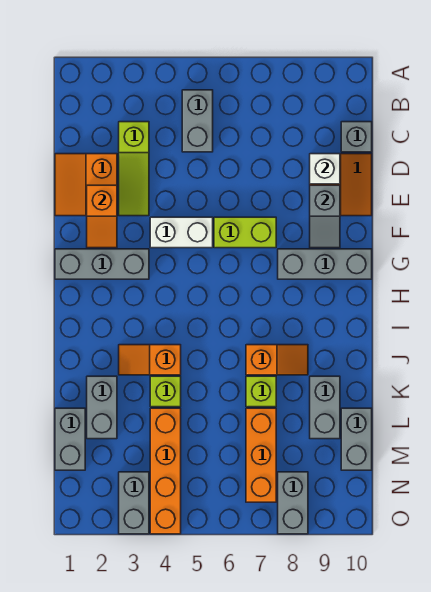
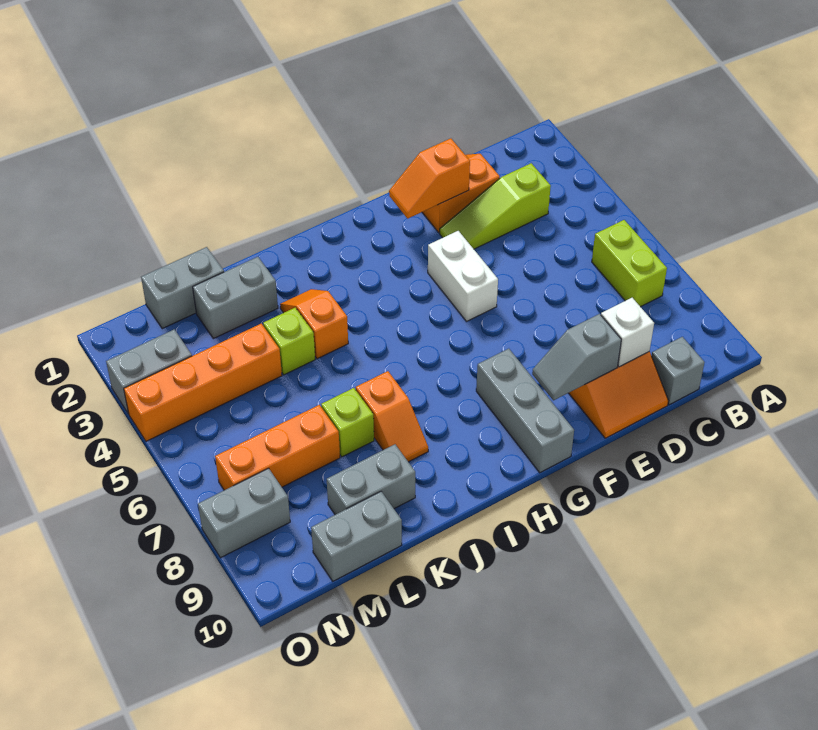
grey 1x2 brick [182,90,213,152] -> none
lime 1x2 brick [214,217,276,248] -> lime 1x2 brick moved to [592,220,667,307]
grey 1x3 brick [55,249,149,279] -> none

